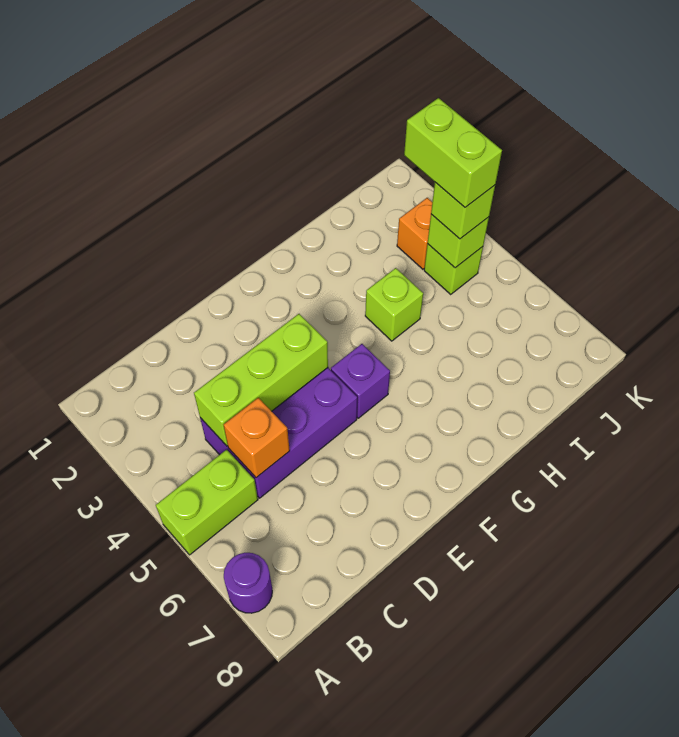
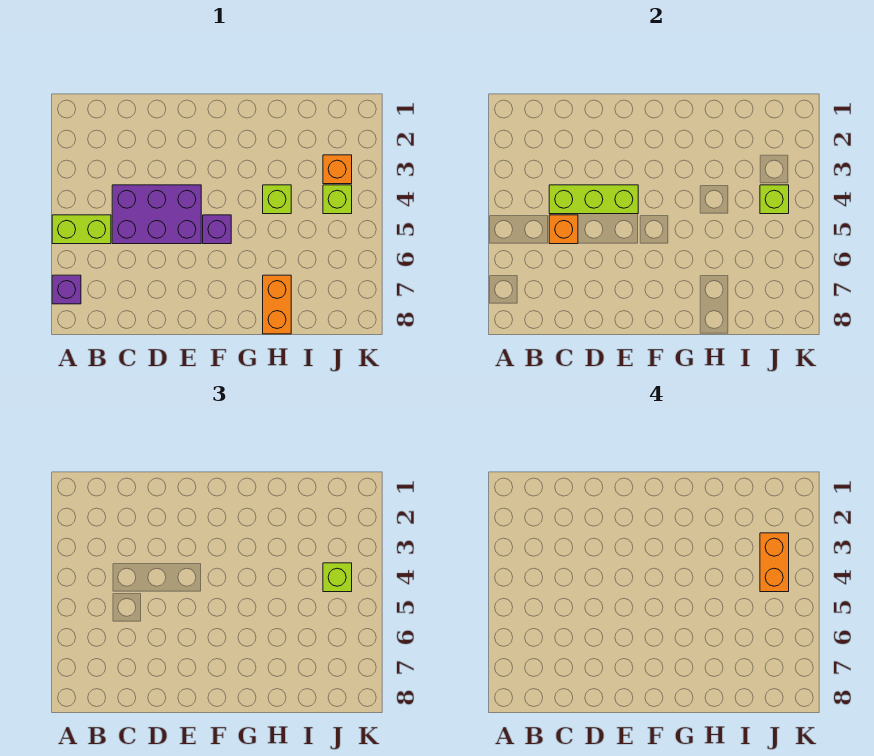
purple 1x1 round brick [224,553,272,613] -> purple 1x1 brick [52,275,81,304]
none -> orange 1x2 brick [263,275,291,334]
lime 1x2 brick [404,98,502,207] -> orange 1x2 brick [760,533,789,592]

